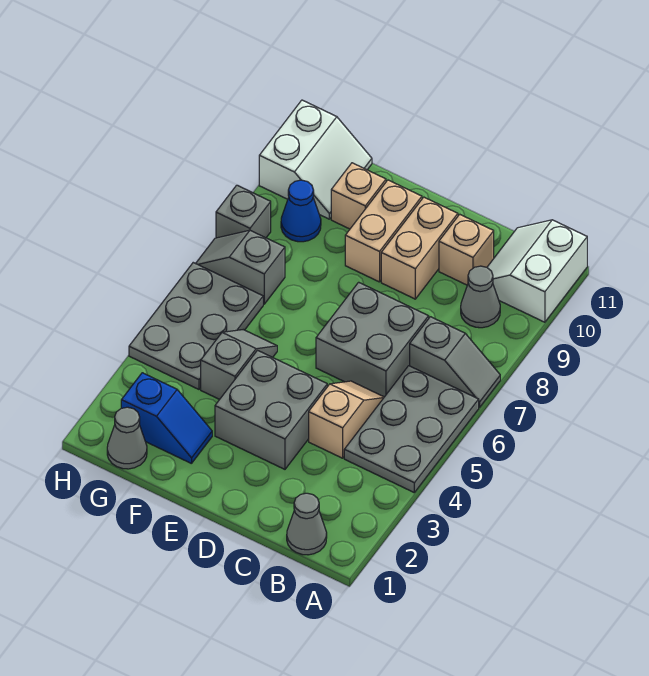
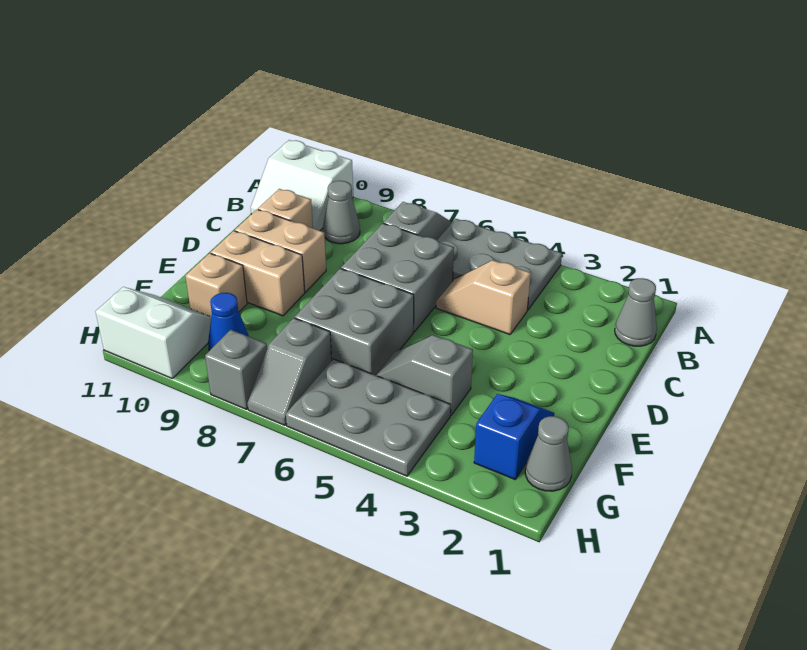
grey 2x2 brick [215,350,327,469] -> grey 2x2 brick moved to [295,268,414,375]

